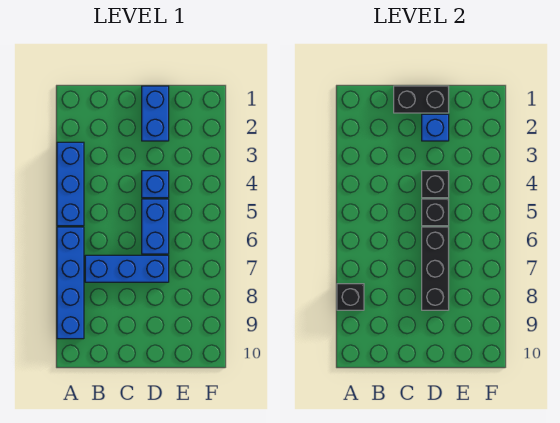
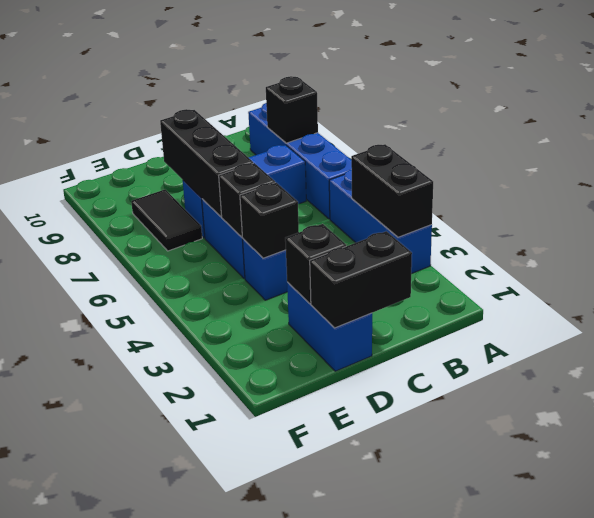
none -> black 1x2 brick [351,144,433,237]
blue 1x1 brick [422,114,449,141] -> black 1x1 brick [285,224,346,304]
none -> black 1x2 tile [131,190,202,251]

